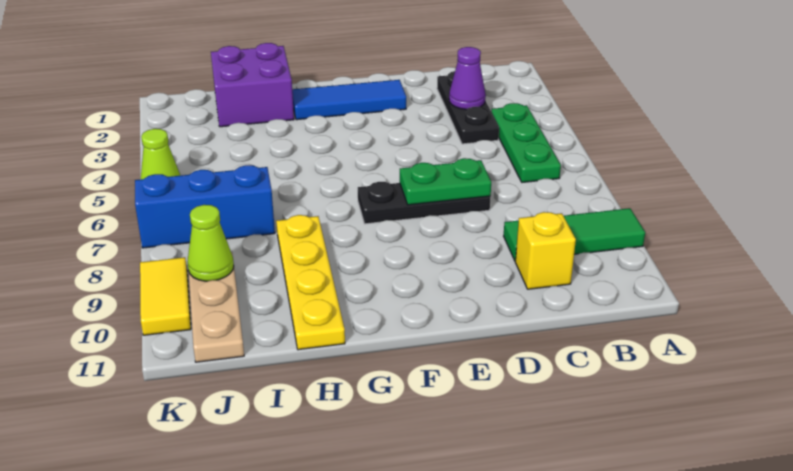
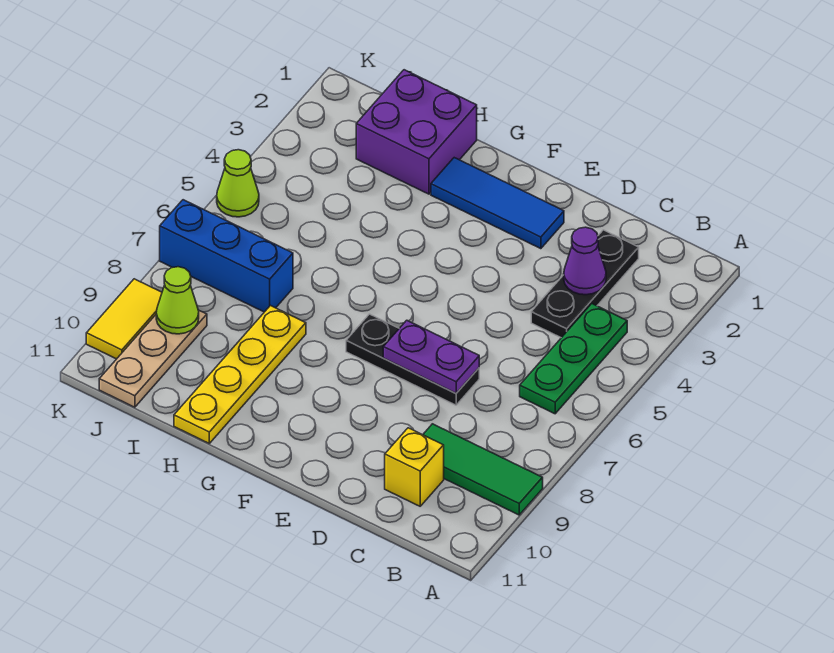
green 1x2 plate [400,158,491,205] -> purple 1x2 plate [383,320,479,393]

